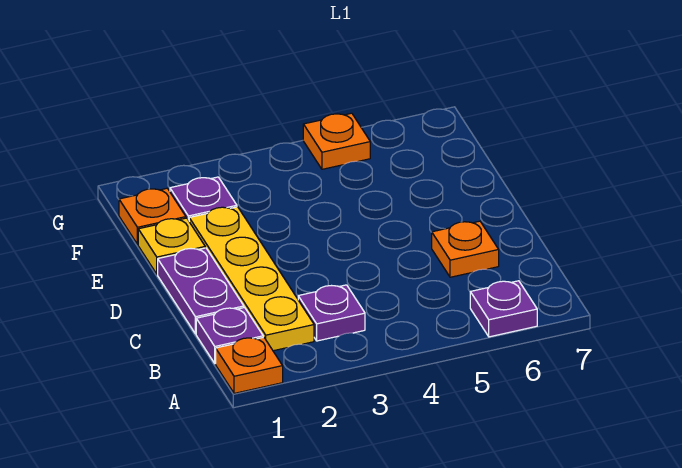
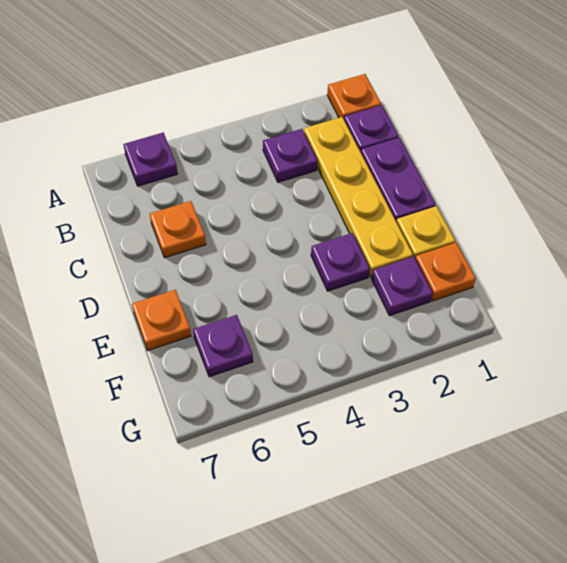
none -> purple 1x1 plate [311,233,370,291]
none -> purple 1x1 plate [193,315,253,377]
orange 1x1 plate [303,113,370,169] -> orange 1x1 plate moved to [132,290,191,351]

